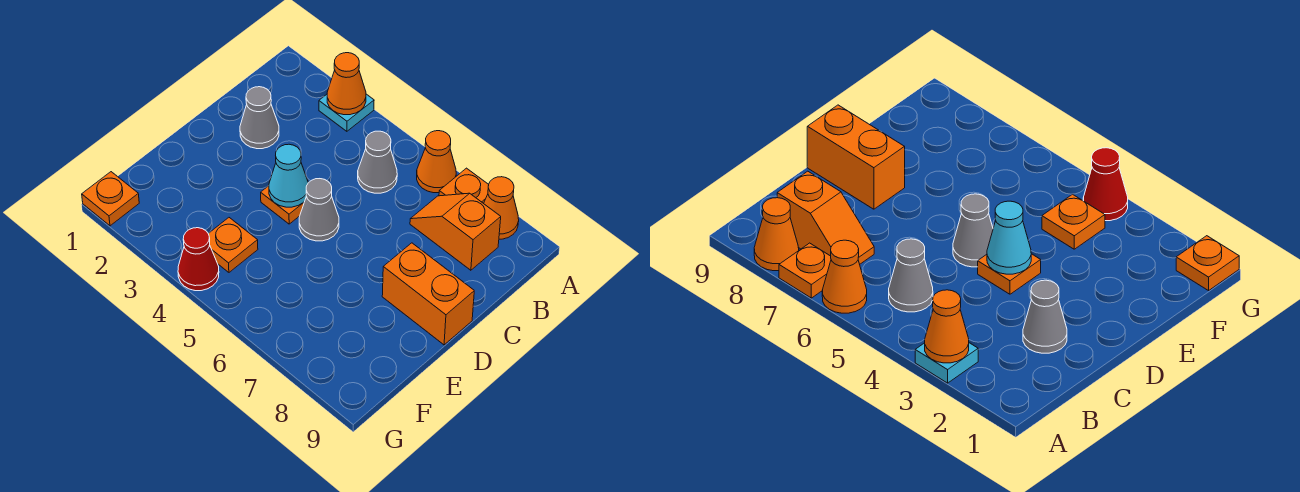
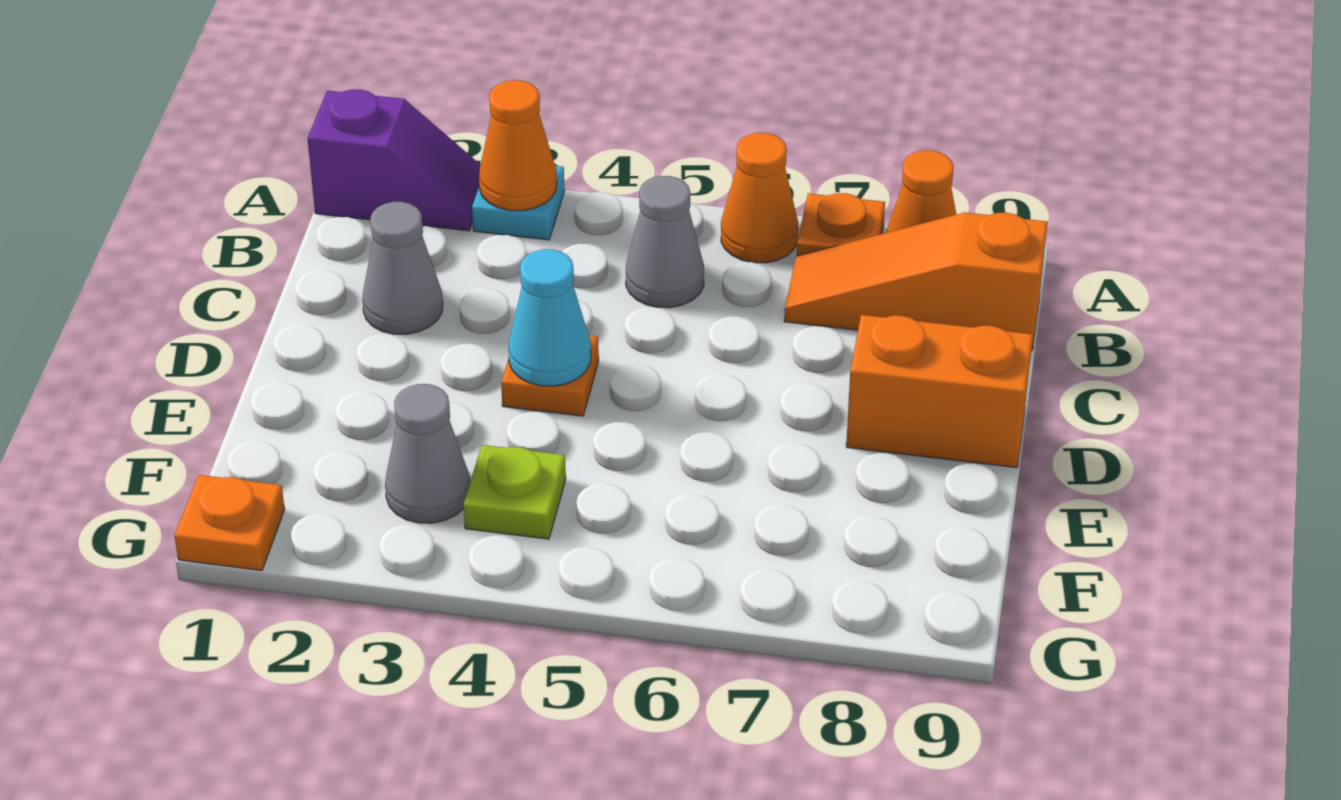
none -> purple 1x2 slope [308,90,480,231]
orange 1x2 slope [410,193,501,270] -> orange 1x3 slope [784,212,1048,350]
grey 1x1 cone [299,179,339,241] -> grey 1x1 cone moved to [385,384,470,523]
orange 1x1 plate [208,218,258,272] -> lime 1x1 plate [463,445,566,539]
red 1x1 cone [178,228,219,291] -> none

